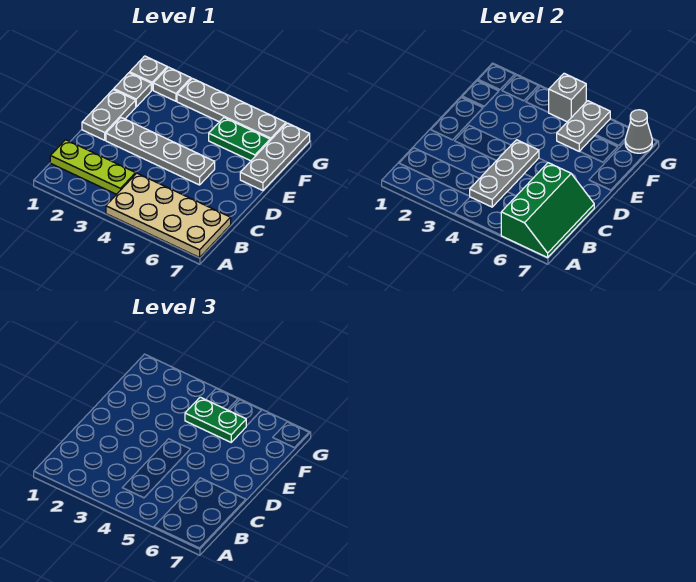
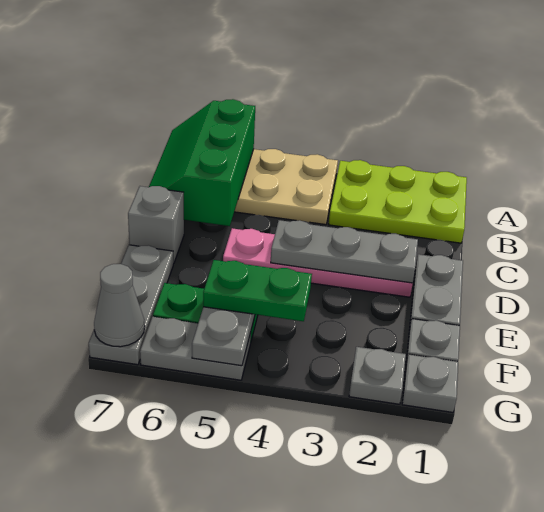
lime 1x3 plate [50,140,136,194] -> lime 2x3 plate [329,160,467,243]
grey 1x3 plate [470,140,539,207] -> grey 1x3 plate turned to [271,220,418,283]
grey 1x4 plate [106,118,215,185] -> pink 1x4 plate [223,228,413,297]
grey 1x4 plate [177,78,286,140] -> grey 1x2 plate [140,317,251,380]
grey 1x1 brick [548,73,586,122] -> grey 1x1 brick moved to [128,186,184,264]

